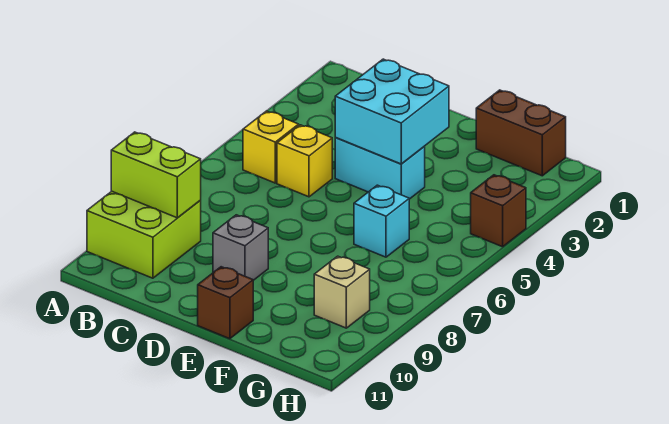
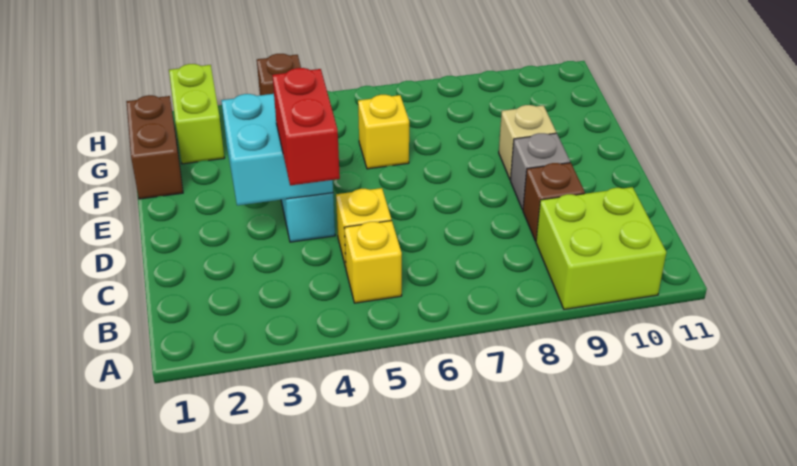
lime 1x2 brick [111,132,201,218] -> lime 1x2 brick moved to [169,64,224,164]
none -> red 1x2 brick [272,68,340,185]
brown 1x1 brick [198,267,253,339] -> brown 1x1 brick moved to [523,163,585,241]
cyan 1x1 brick [354,185,409,257] -> yellow 1x1 brick [358,95,409,169]
tan 1x1 brick [314,256,370,328] -> tan 1x1 brick moved to [499,105,556,180]

